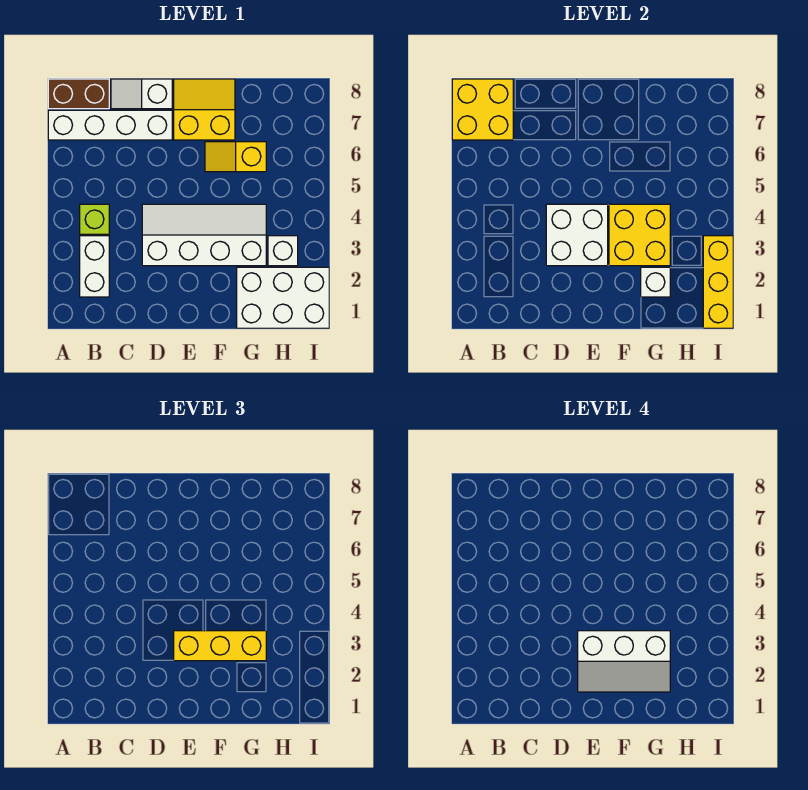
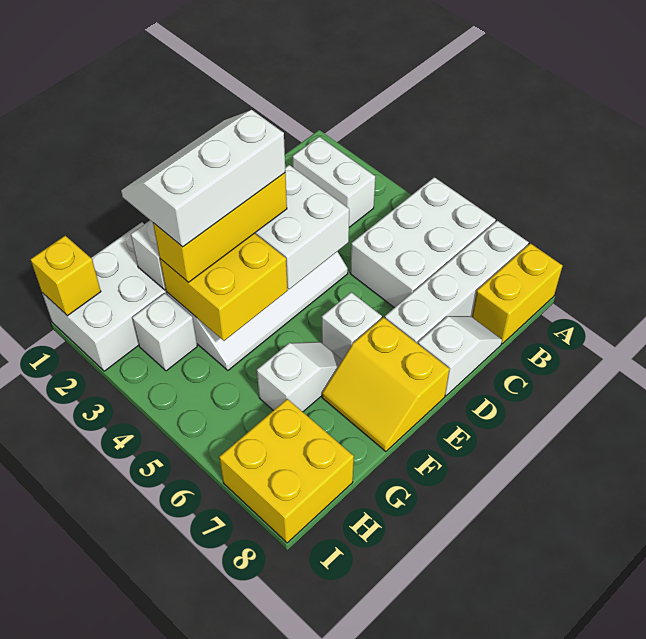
none -> white 2x3 brick [350,177,496,308]
yellow 2x2 brick [452,79,513,140] -> yellow 2x2 brick moved to [219,399,354,543]
brown 1x2 brick [48,79,109,109] -> yellow 1x2 brick [472,243,563,344]
lime 1x1 brick [80,204,109,234] -> none
none -> white 1x1 brick [322,292,382,360]
yellow 2x2 slope [174,79,235,140] -> yellow 2x2 slope turned to [322,317,450,452]
yellow 1x2 slope [205,142,266,172] -> white 1x2 slope [257,342,342,412]
yellow 1x3 brick [703,236,733,328] -> yellow 1x1 brick [31,236,101,316]

